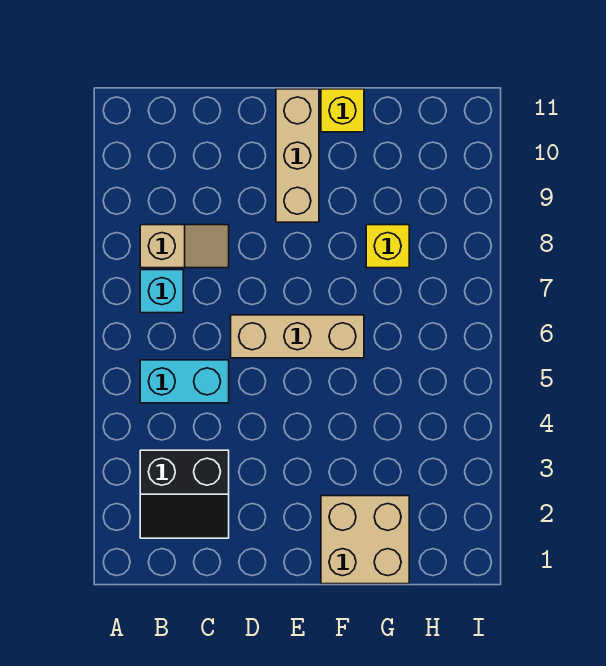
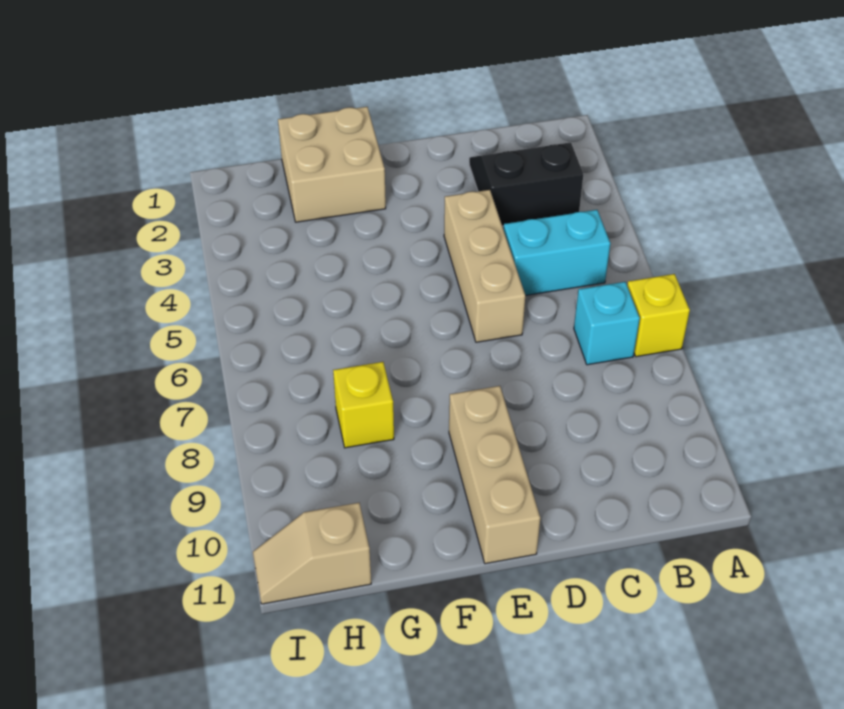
tan 1x2 slope [140,225,229,268] -> tan 1x2 slope moved to [253,503,371,604]
tan 1x3 brick [231,315,364,358] -> tan 1x3 brick turned to [444,190,525,342]
yellow 1x1 brick [321,89,364,132] -> yellow 1x1 brick moved to [627,274,690,357]

